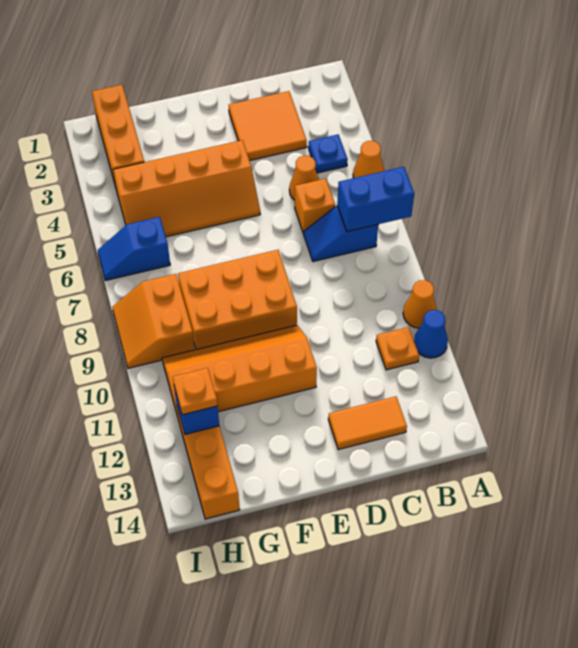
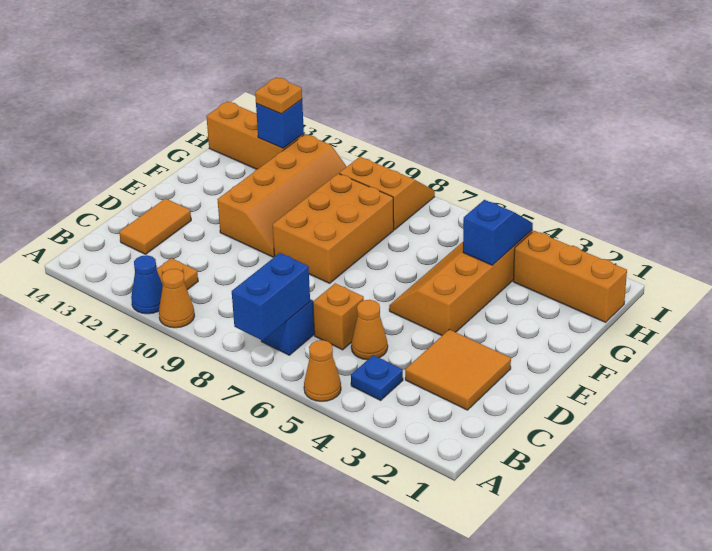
blue 1x2 slope [98,217,170,281] -> blue 1x2 slope moved to [463,200,533,265]

